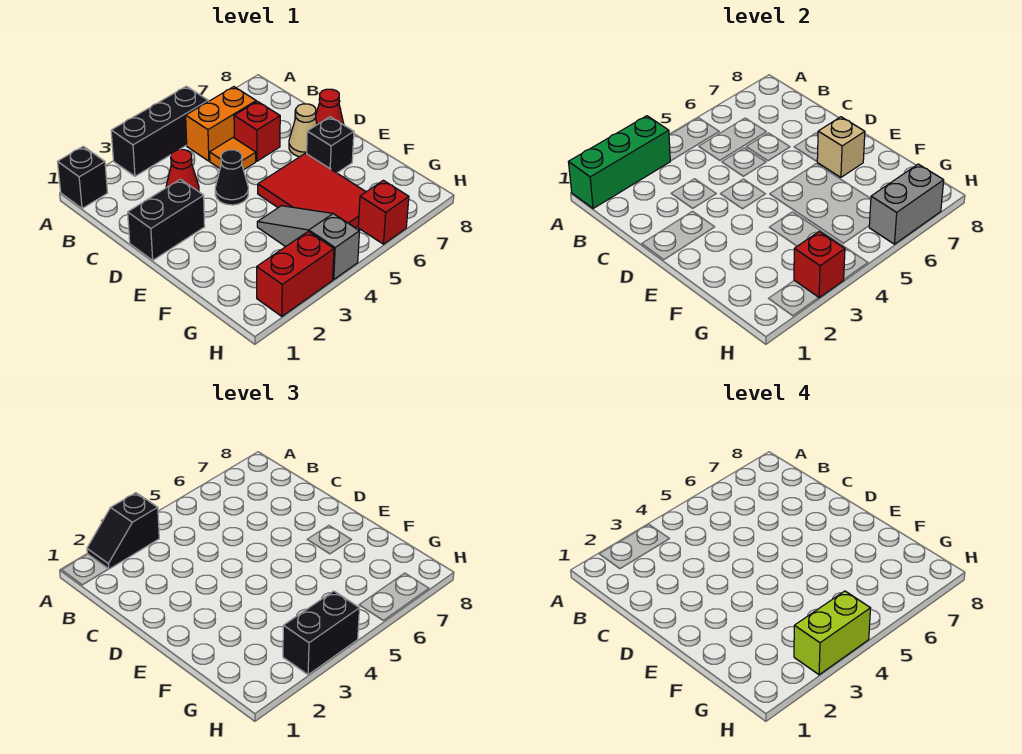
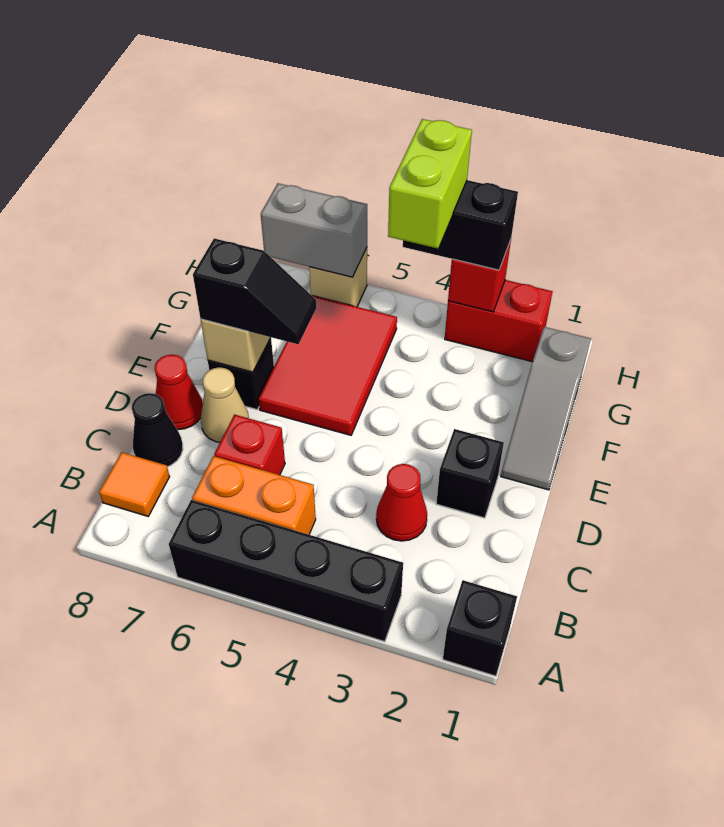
green 1x3 brick [569,116,670,209] -> none
black 1x2 slope [87,493,159,569] -> black 1x2 slope moved to [193,238,317,344]
black 1x3 brick [111,86,208,176] -> black 1x4 brick [169,500,403,642]
orange 1x1 tile [210,138,256,170] -> orange 1x1 tile moved to [99,452,170,516]
black 1x2 brick [128,179,205,260] -> black 1x1 brick [436,429,504,518]
black 1x1 cone [215,150,248,205] -> black 1x1 cone moved to [132,393,183,467]
grey 1x3 slope [257,206,360,279] -> grey 1x3 slope moved to [501,327,591,490]
lime 1x2 brick [794,591,871,675] -> lime 1x2 brick turned to [388,119,472,248]
red 1x1 brick [358,180,409,244] -> tan 1x1 brick [309,248,367,307]

